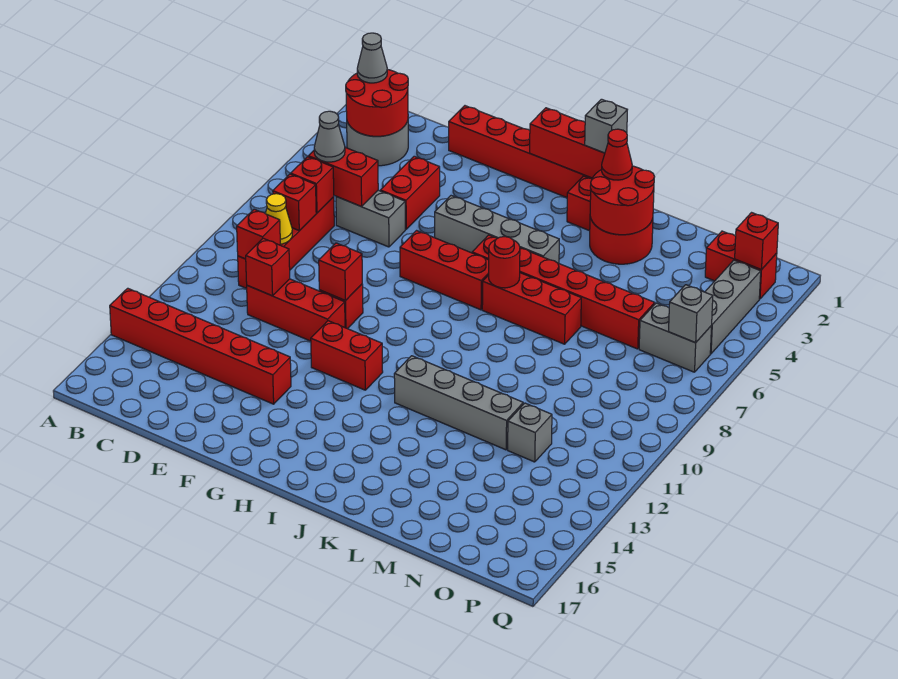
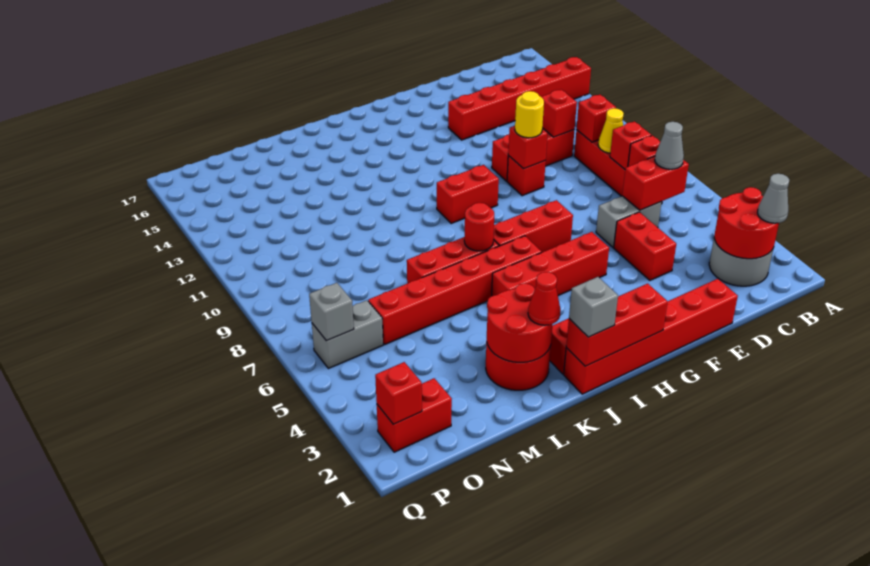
none -> yellow 1x1 round brick [515,91,544,138]
grey 1x4 brick [435,196,559,263] -> red 1x4 brick [492,232,609,296]
red 1x2 brick [311,321,383,390] -> red 1x2 brick moved to [437,165,499,224]
grey 1x4 brick [394,356,523,450] -> none
grey 1x1 brick [508,403,552,462] -> none
grey 1x3 brick [705,260,761,354] -> none

